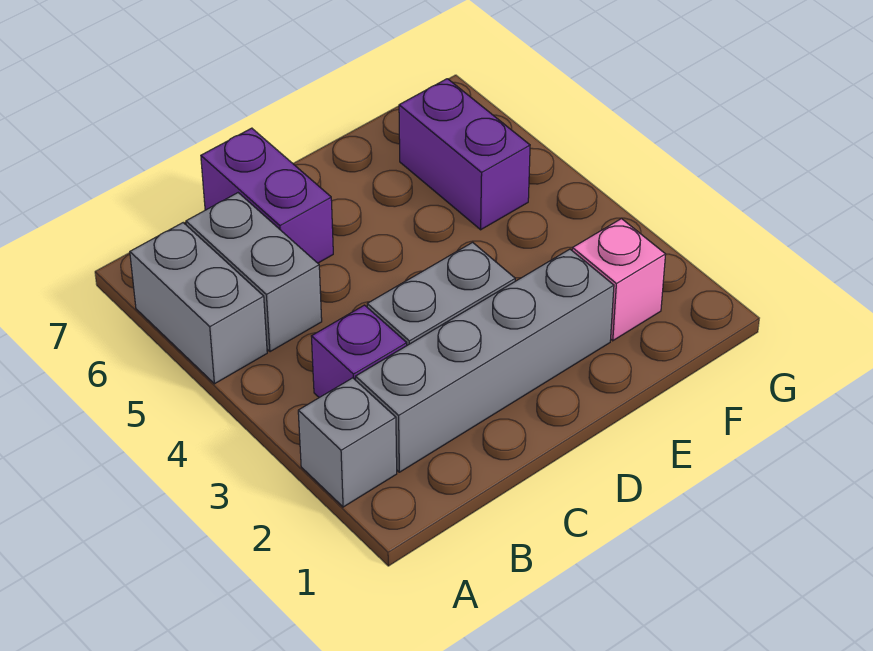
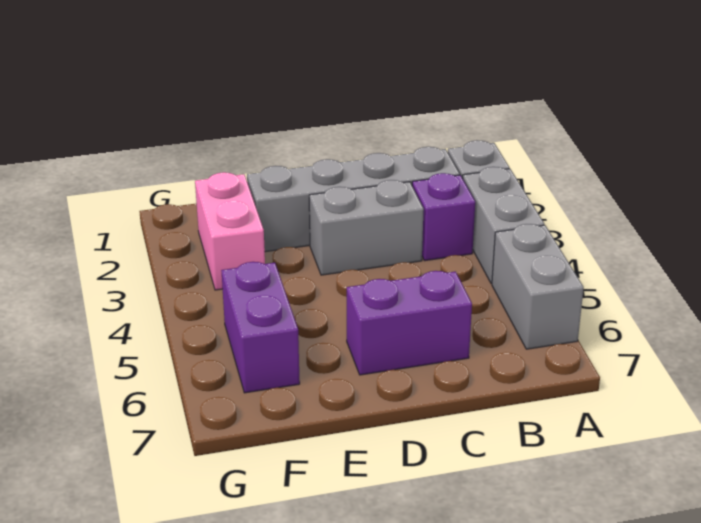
grey 1x2 brick [186,193,322,352] -> grey 1x2 brick moved to [463,167,544,284]
purple 1x2 brick [201,128,333,263] -> purple 1x2 brick turned to [347,271,472,375]
pink 1x1 brick [572,219,666,341] -> pink 1x2 brick [195,172,265,290]

